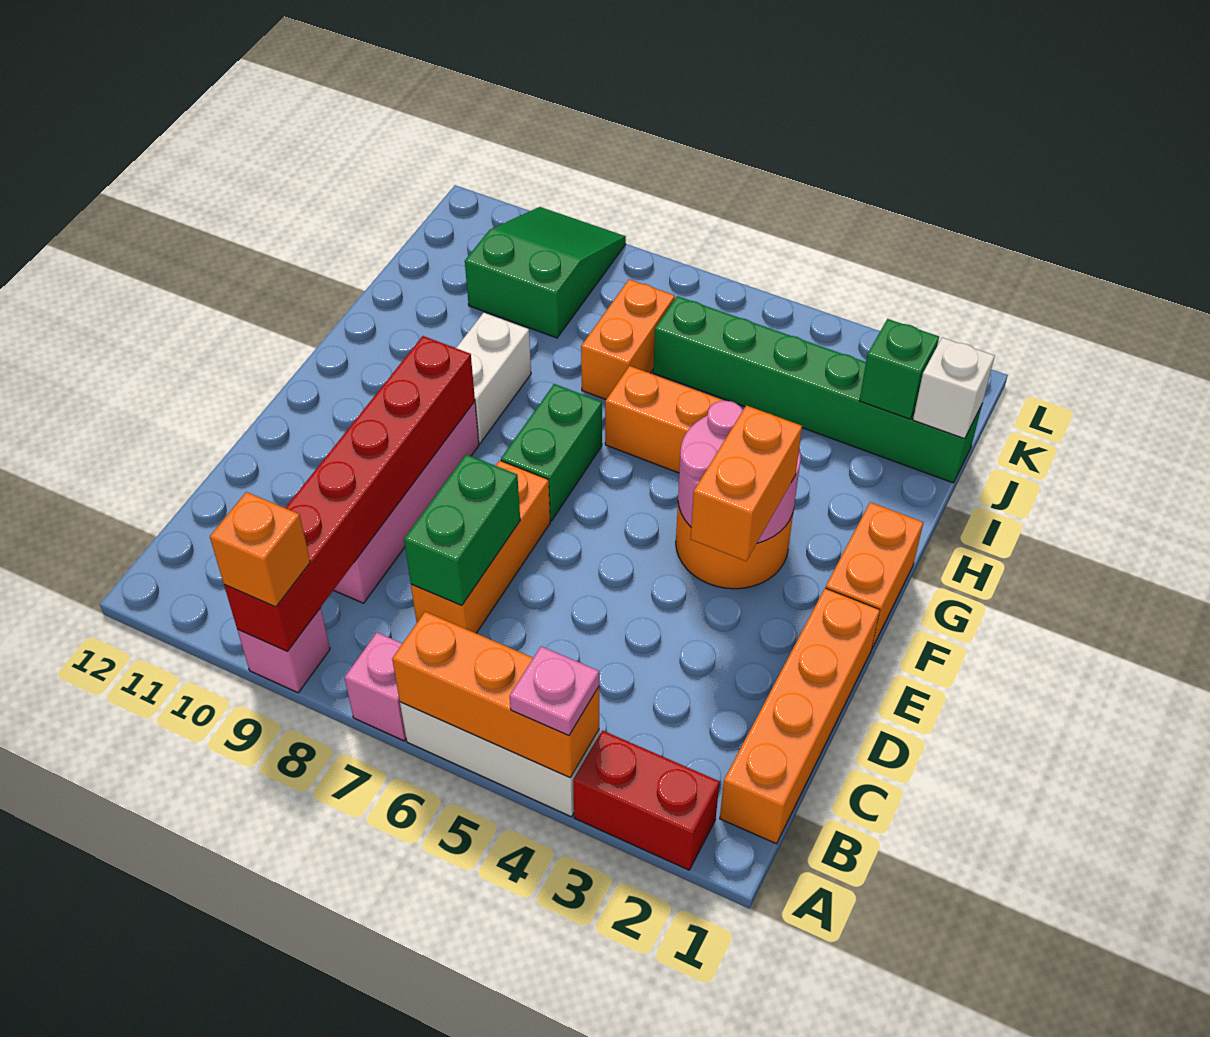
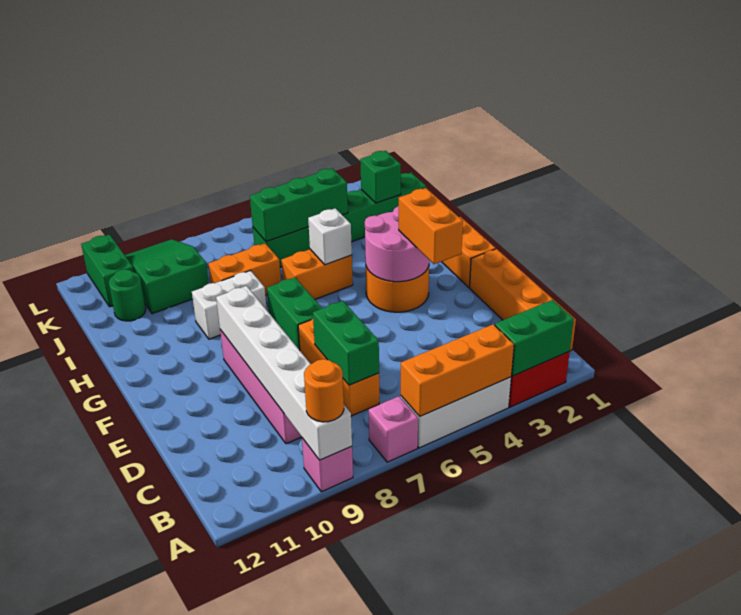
none -> green 1x2 brick [495,300,574,376]
pink 1x1 plate [510,646,599,735] -> none
red 1x6 brick [224,336,475,651] -> white 1x6 brick [216,286,352,460]
orange 1x1 brick [210,492,310,607] -> orange 1x1 round brick [304,359,344,422]
white 1x2 brick [456,313,531,443] -> white 1x2 brick turned to [192,271,267,339]
orange 1x2 brick [581,279,675,399] -> orange 1x2 brick turned to [208,244,281,295]
white 1x1 brick [913,338,995,439] -> white 1x1 brick moved to [308,208,352,265]
none -> green 1x3 brick [250,168,348,242]
none -> green 1x1 round brick [109,269,146,321]
none -> green 1x2 brick [81,234,134,307]

